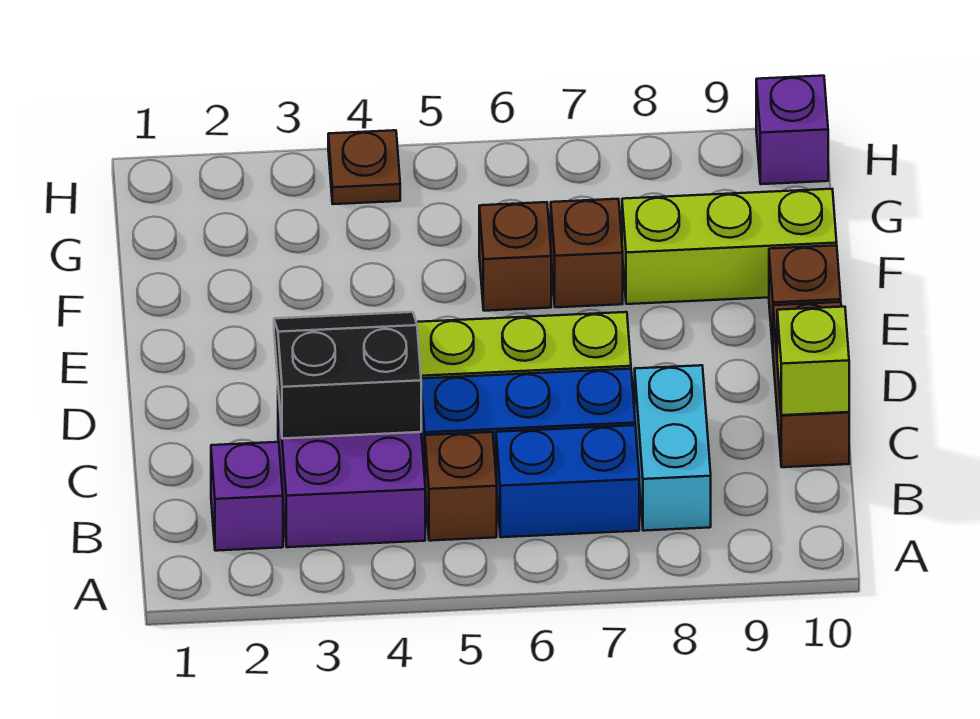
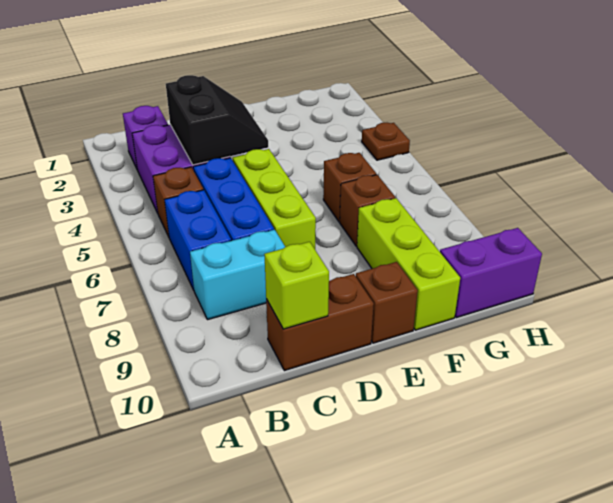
purple 1x1 brick [756,76,828,184] -> purple 1x2 brick [440,228,542,318]

